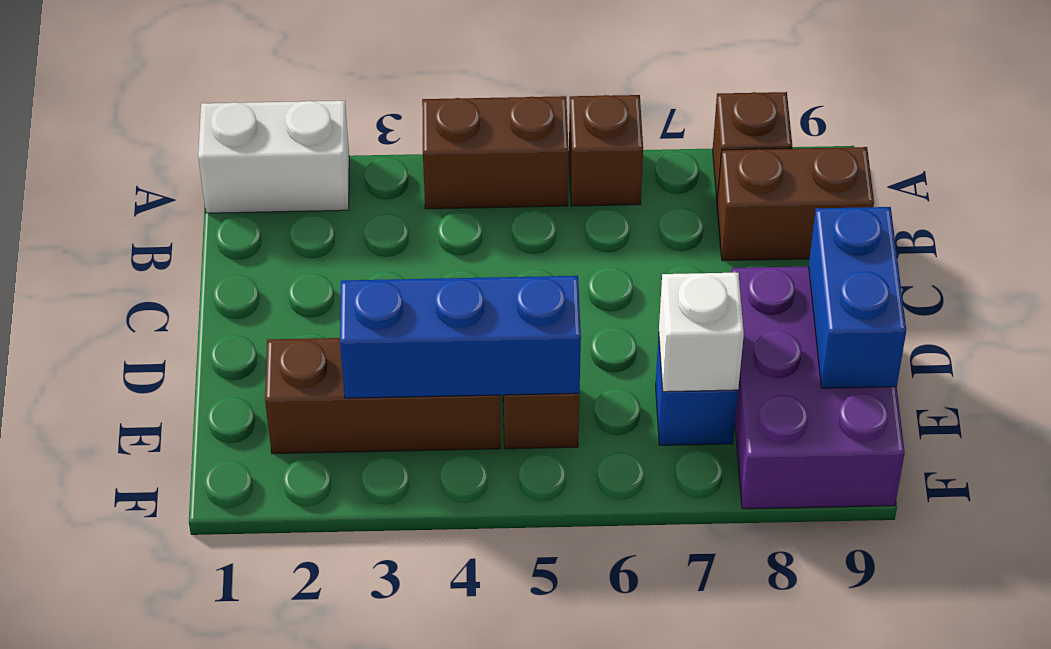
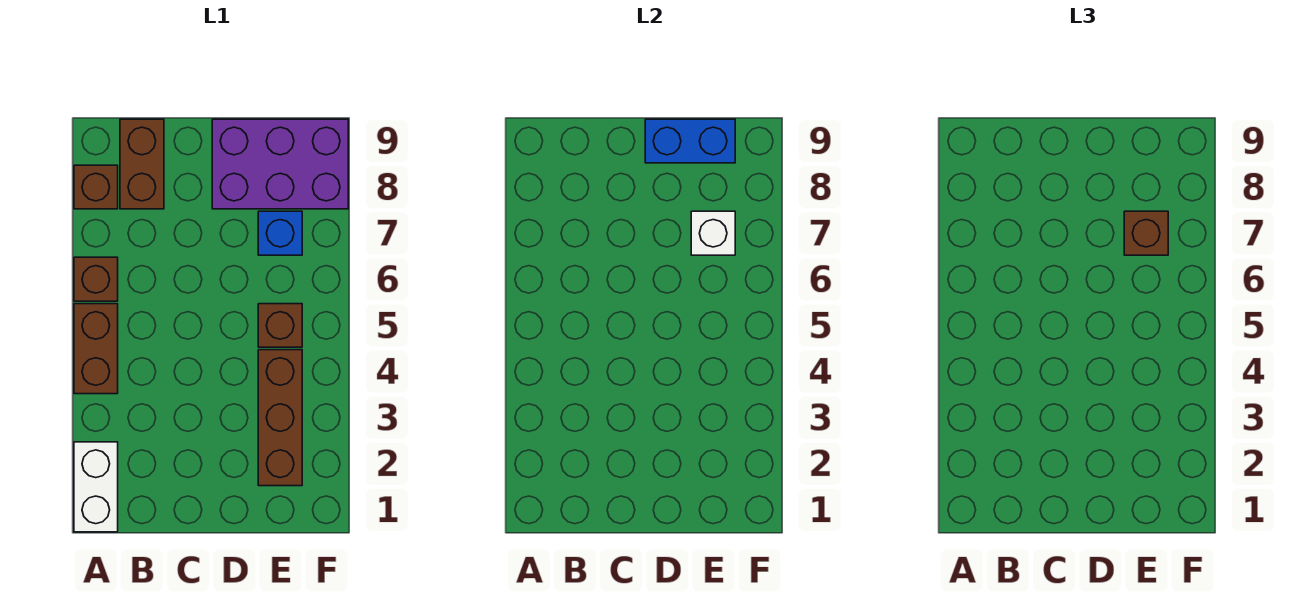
blue 1x3 brick [340,276,581,398] -> none
none -> brown 1x1 brick [1124,211,1168,255]

